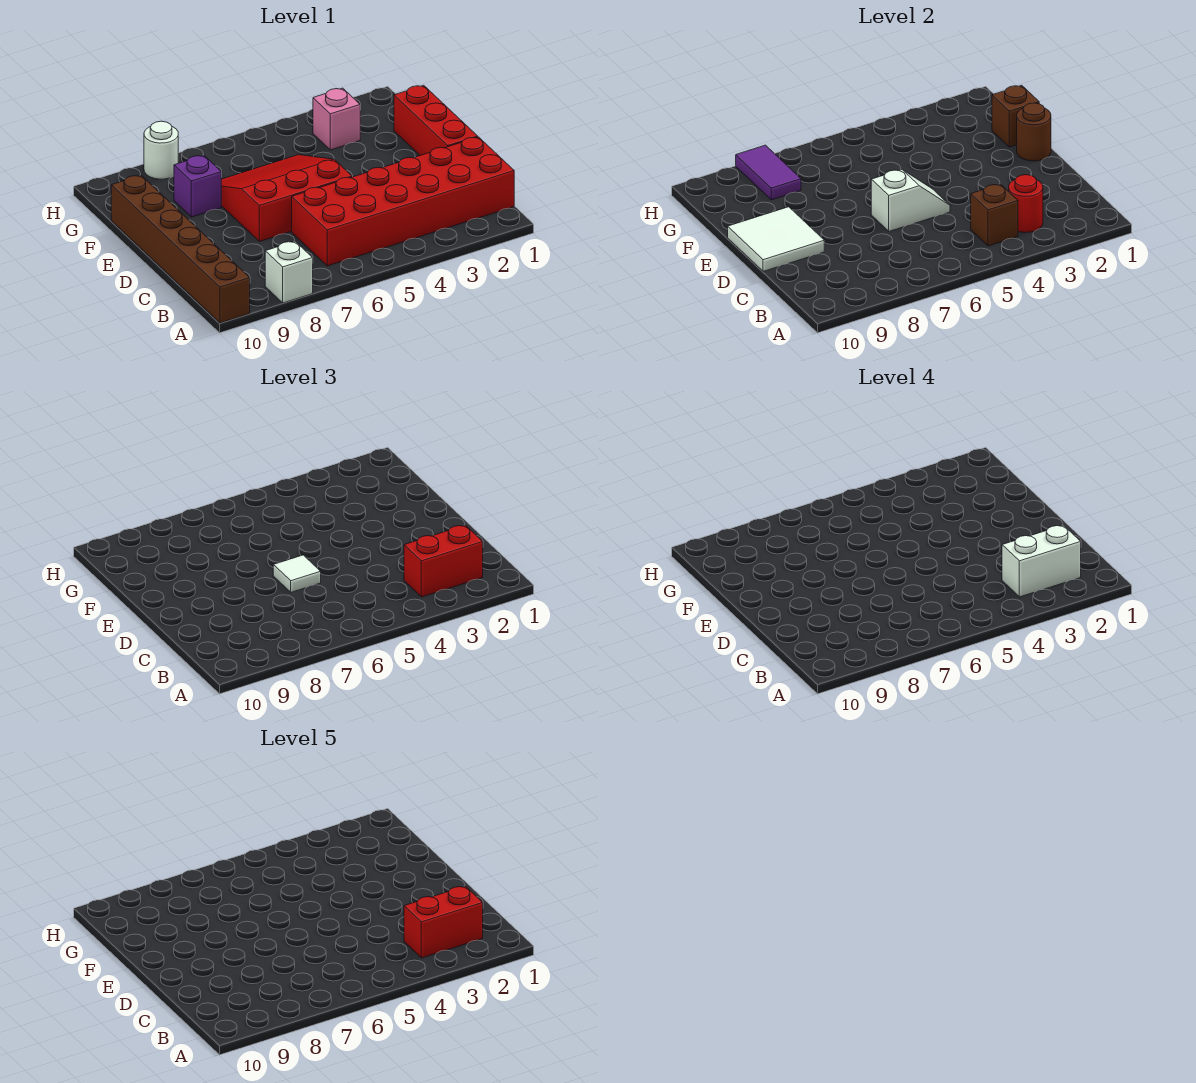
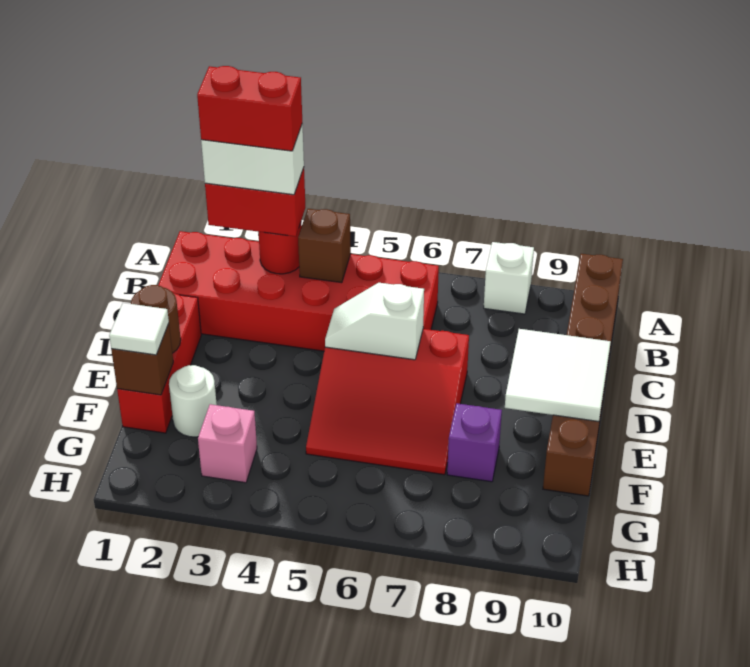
white 1x1 tile [273,555,321,592] -> white 1x1 tile moved to [109,303,169,355]
purple 1x2 tile [736,145,801,200] -> none
white 1x1 round brick [144,121,178,179] -> white 1x1 round brick moved to [169,365,217,437]

